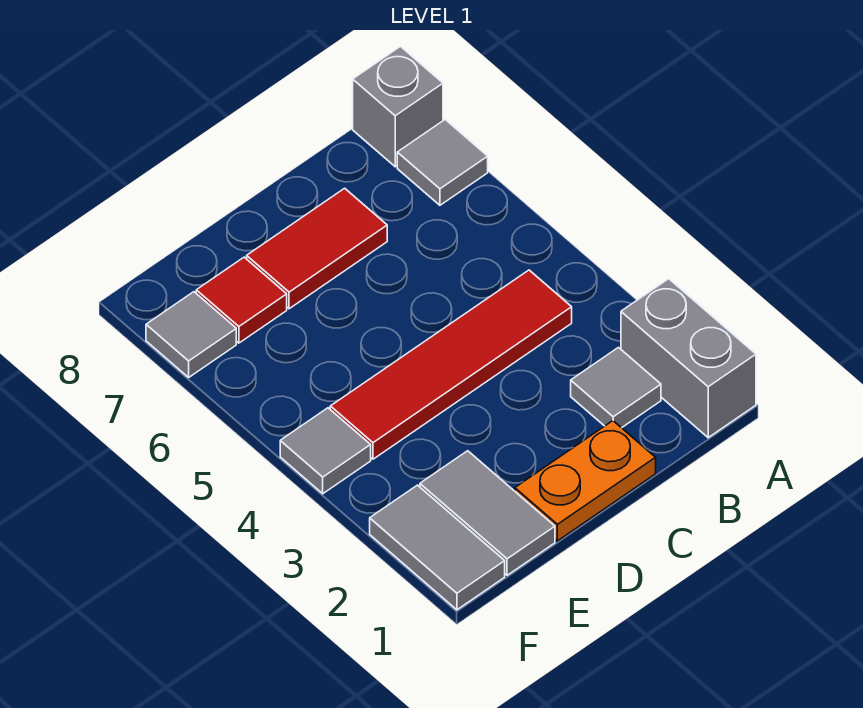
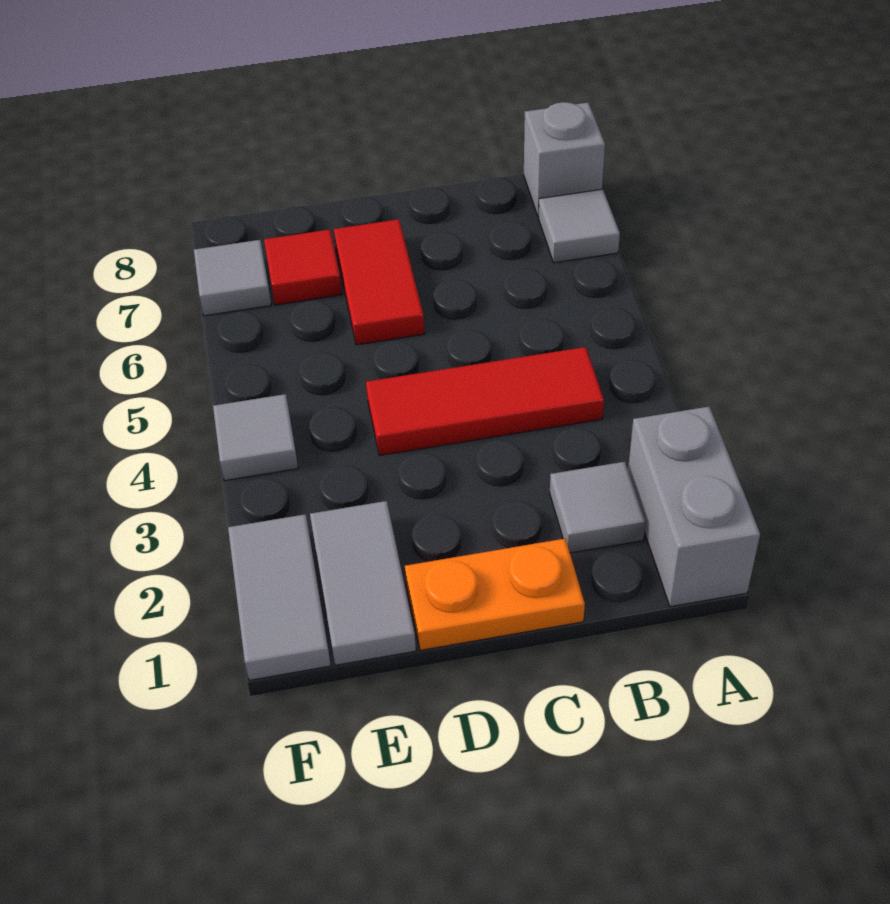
red 1x4 tile [330,270,572,459] -> red 1x3 tile [366,347,604,456]
red 1x2 tile [247,188,387,309] -> red 1x2 tile turned to [334,219,424,345]

